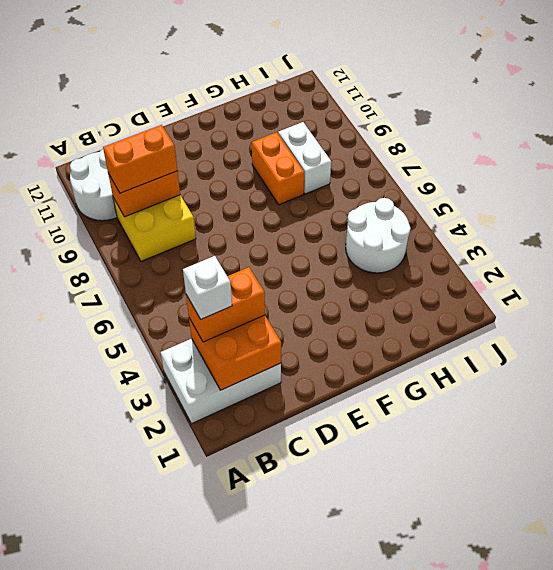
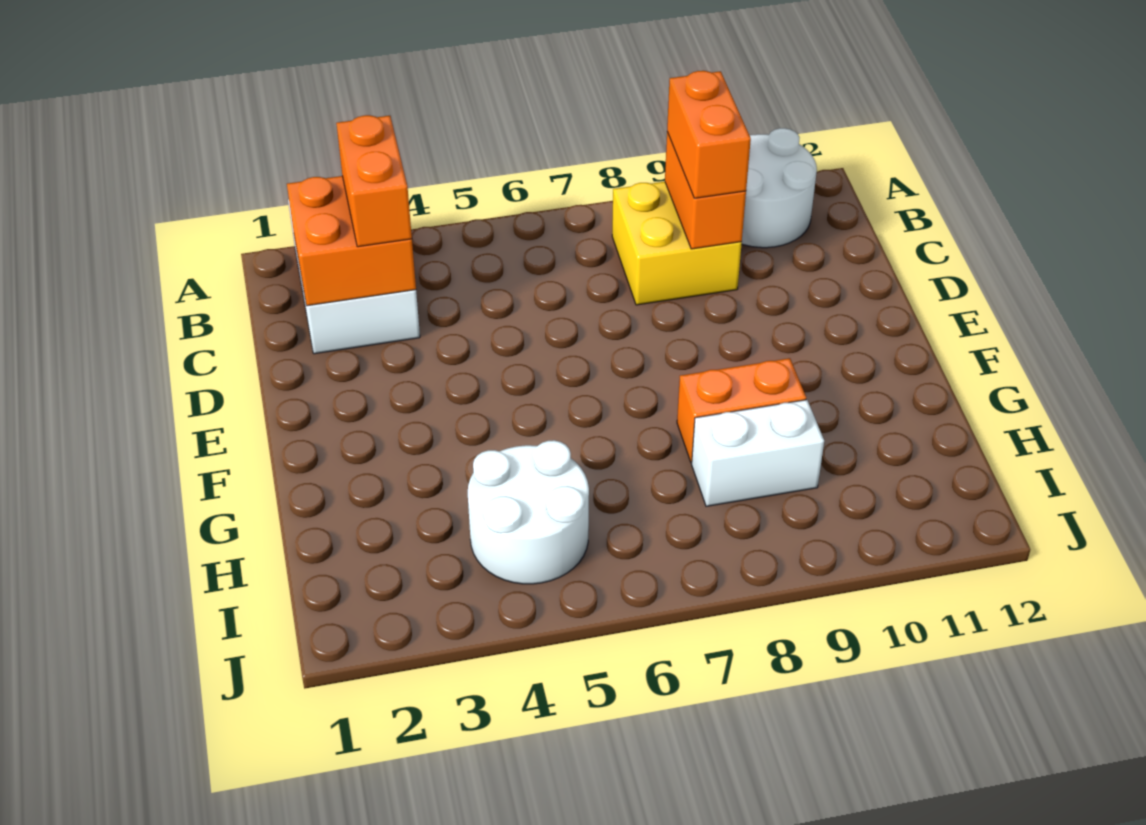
white 1x1 brick [183,256,232,319] -> none

